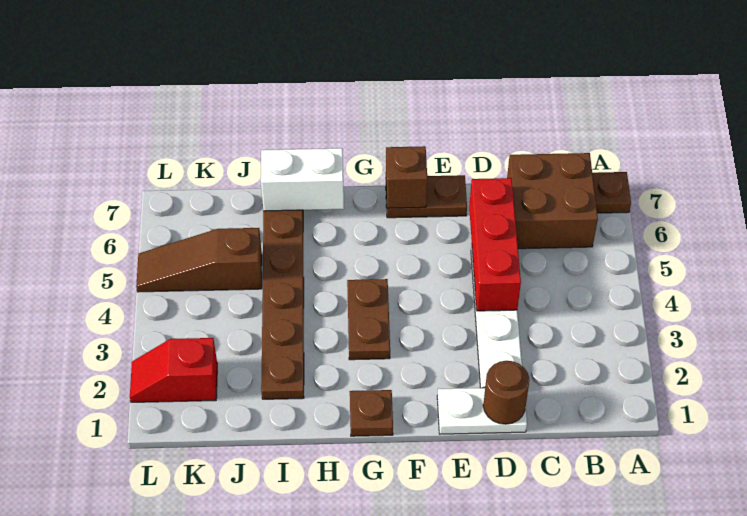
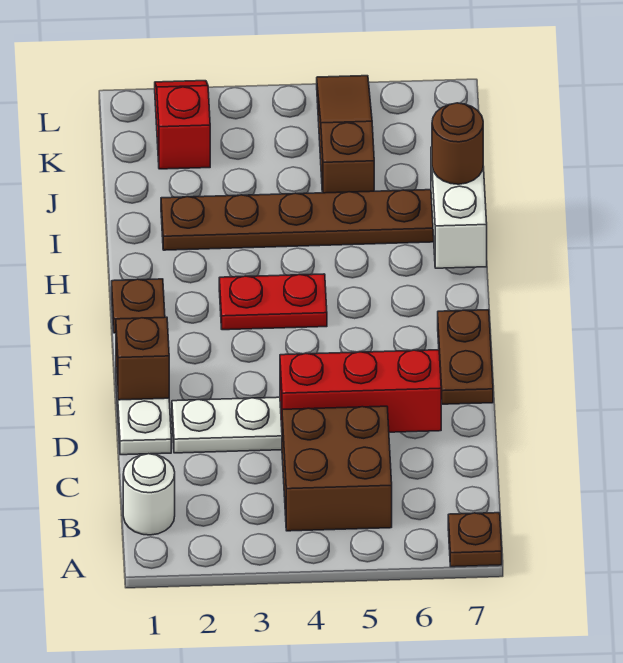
none -> white 1x1 round brick [123,454,175,535]
brown 2x2 brick [507,153,598,249] -> brown 2x2 brick moved to [282,406,392,531]
brown 1x1 round brick [483,361,529,424] -> brown 1x1 round brick moved to [432,103,483,184]
brown 1x1 brick [386,146,427,208] -> brown 1x1 brick moved to [116,317,169,400]
brown 1x2 plate [347,279,390,360] -> red 1x2 plate [219,274,327,330]

